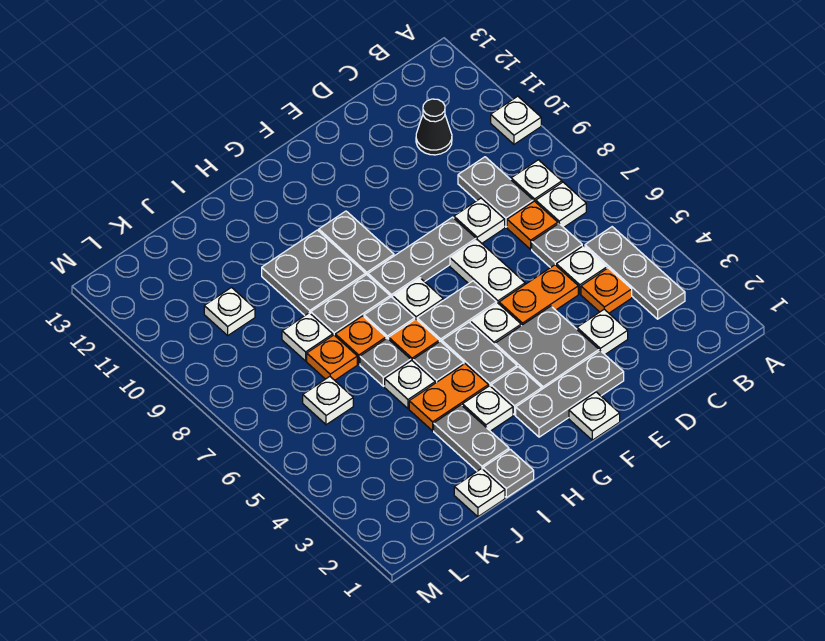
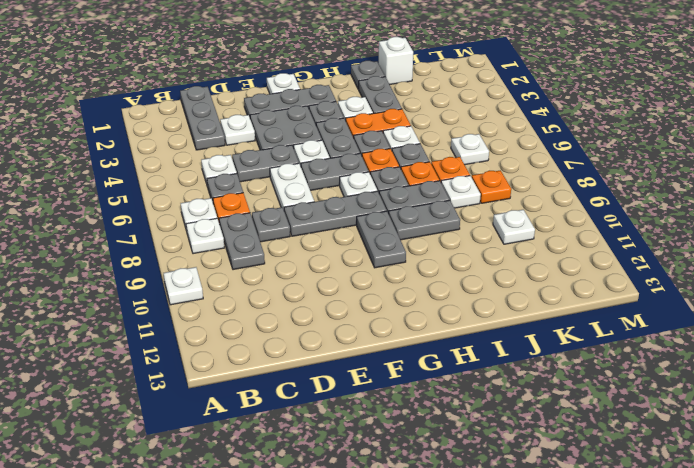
grey 1x3 plate [585,227,685,319] -> grey 1x3 plate moved to [180,86,225,150]
orange 1x1 plate [581,268,632,313] -> orange 1x1 plate moved to [472,170,511,203]
black 1x1 cone [416,99,452,155] -> none
orange 1x2 plate [499,265,578,326] -> grey 1x2 plate [232,145,299,182]
white 1x1 plate [454,198,505,243] -> grey 1x1 plate [252,207,290,242]
grey 2x2 plate [262,230,365,315] -> grey 1x2 plate [389,200,460,240]
white 1x1 plate [454,469,505,517] -> white 1x1 brick [379,37,413,84]

